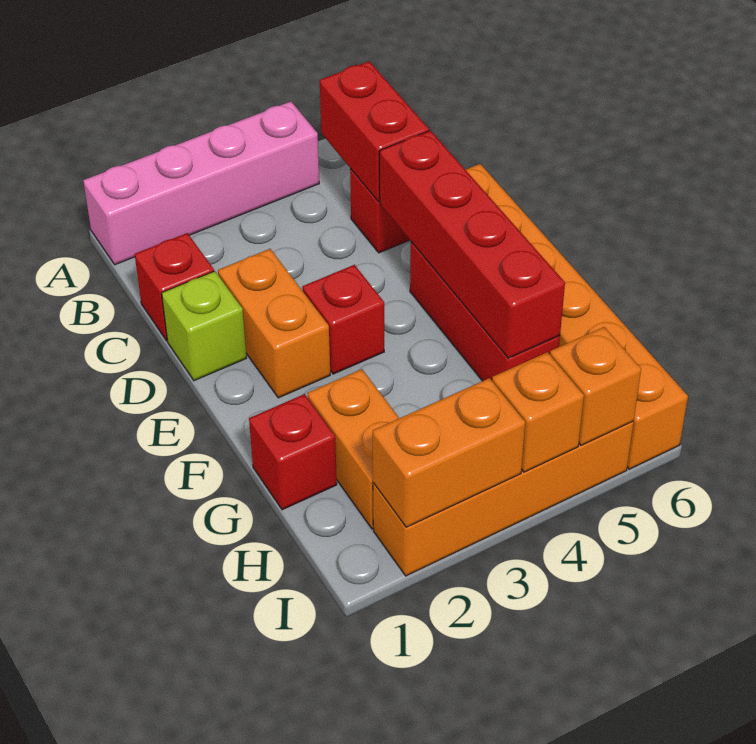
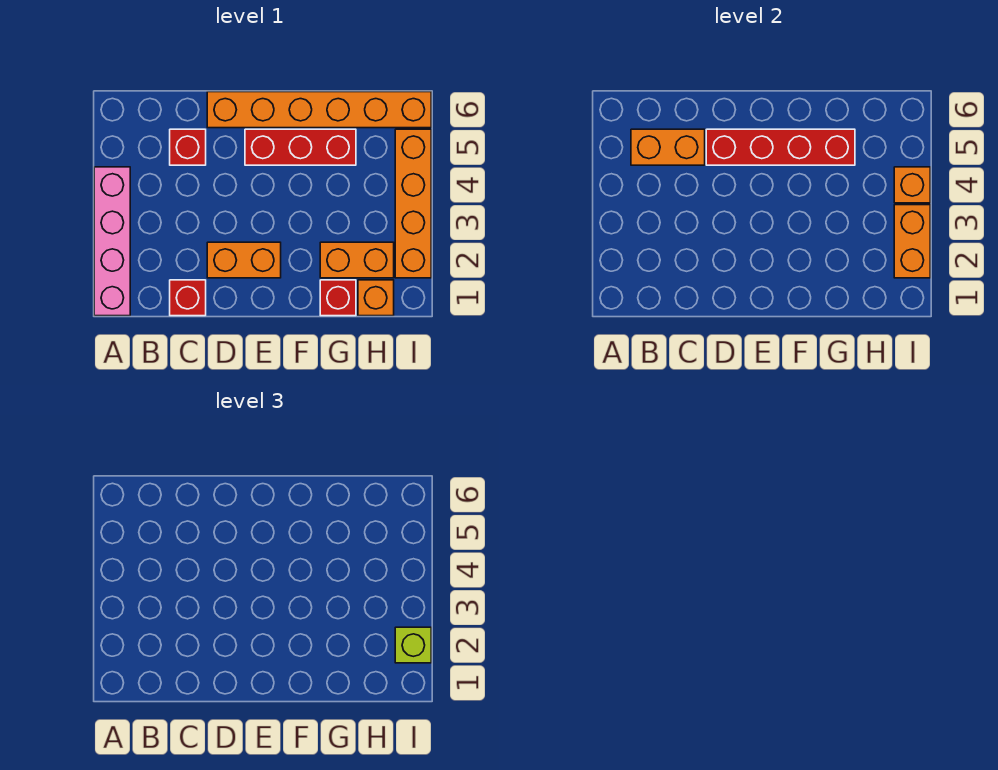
red 1x2 brick [320,61,429,202] -> orange 1x2 brick [631,129,705,165]
lime 1x1 brick [162,271,246,381] -> lime 1x1 brick moved to [395,627,431,663]
red 1x1 brick [302,265,384,374] -> none
orange 1x1 brick [550,327,641,445] -> orange 1x1 brick moved to [358,280,394,316]

